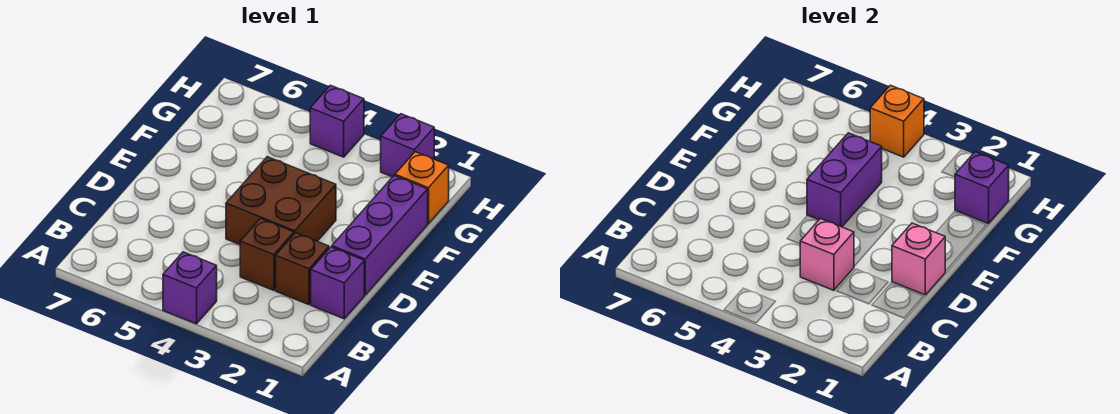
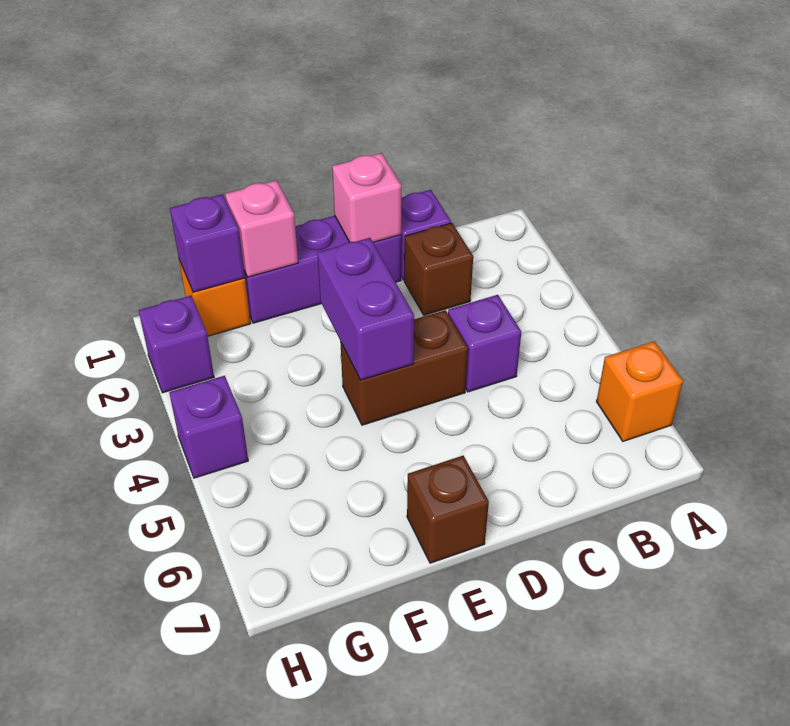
purple 1x1 brick [163,252,217,324] -> purple 1x1 brick moved to [448,295,521,392]
brown 1x1 brick [240,219,294,290] -> brown 1x1 brick moved to [407,456,489,563]
pink 1x1 brick [800,219,854,290] -> pink 1x1 brick moved to [225,180,298,277]
brown 2x2 brick [226,157,336,244] -> brown 1x2 brick [340,310,468,425]
purple 1x2 brick [807,133,882,227] -> purple 1x2 brick turned to [317,238,414,380]
orange 1x1 brick [870,85,924,157] -> orange 1x1 brick moved to [597,341,683,441]

